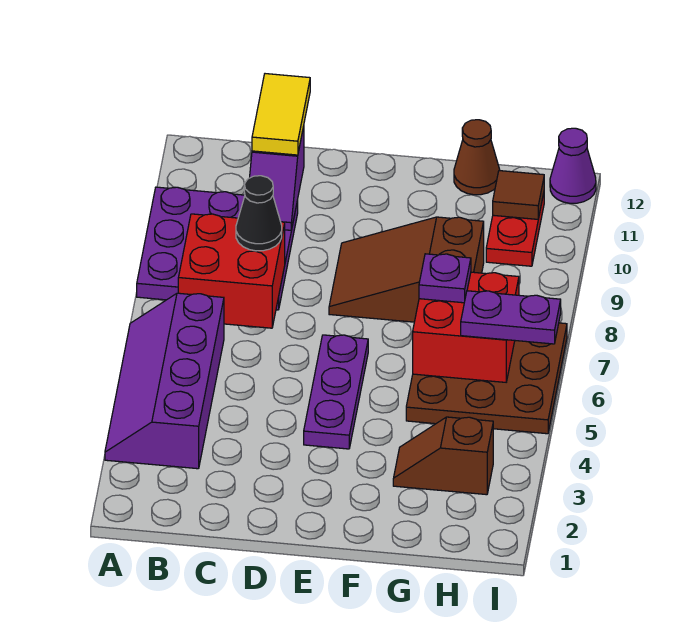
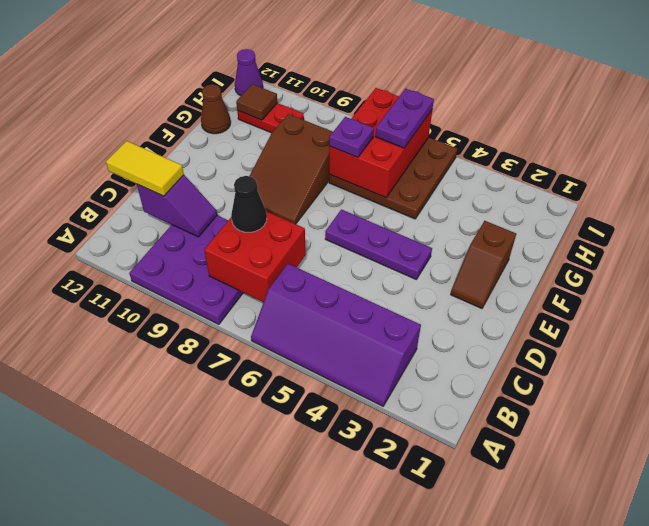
brown 1x2 slope [393,417,493,495] -> brown 1x2 slope moved to [451,221,516,309]
red 2x2 brick [413,272,519,382] -> red 2x3 brick [329,88,432,198]

